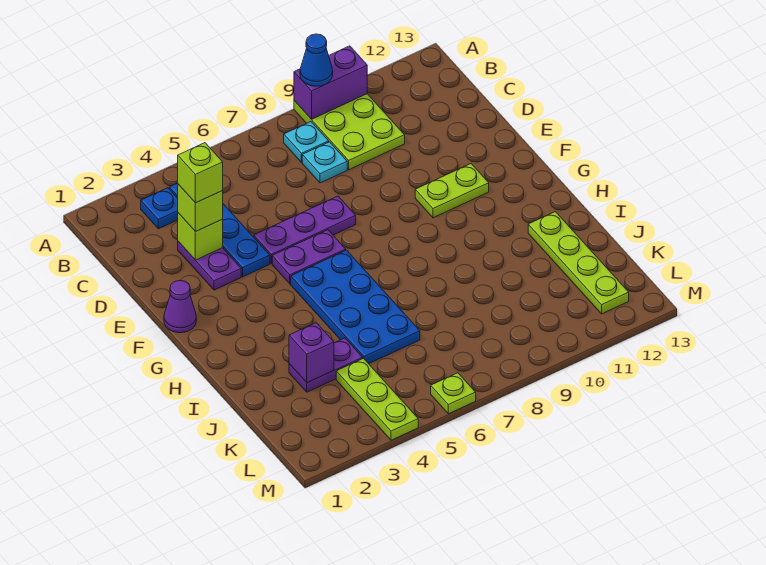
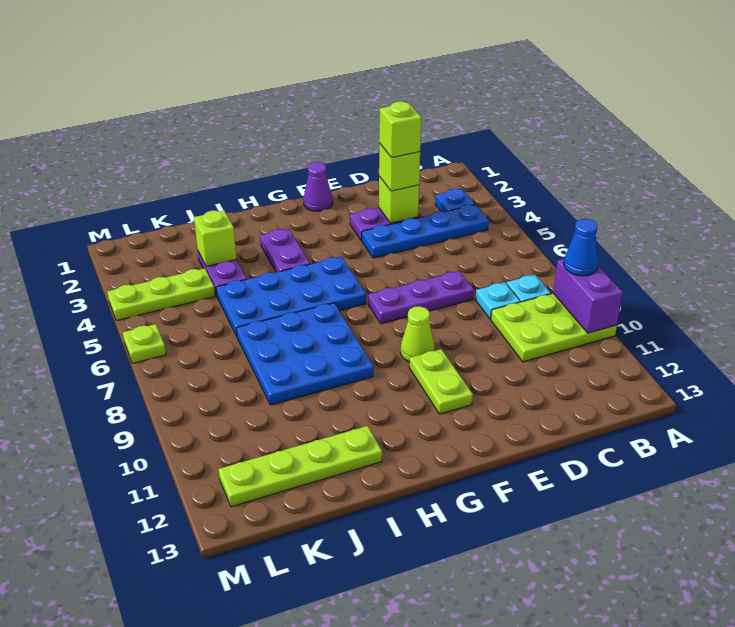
purple 1x3 plate [254,196,356,264] -> purple 1x3 plate turned to [368,271,474,324]
purple 1x2 plate [272,230,346,284] -> purple 1x2 plate moved to [260,229,310,272]
none -> lime 1x1 cone [400,306,435,362]
none -> blue 3x3 plate [236,303,373,405]
purple 1x1 brick [289,323,334,383] -> lime 1x1 brick [194,210,237,267]

